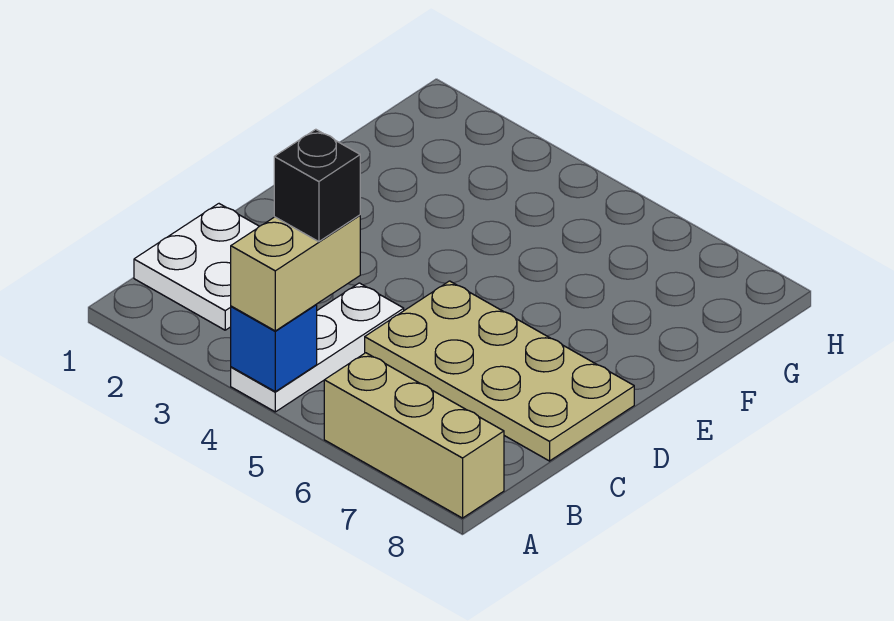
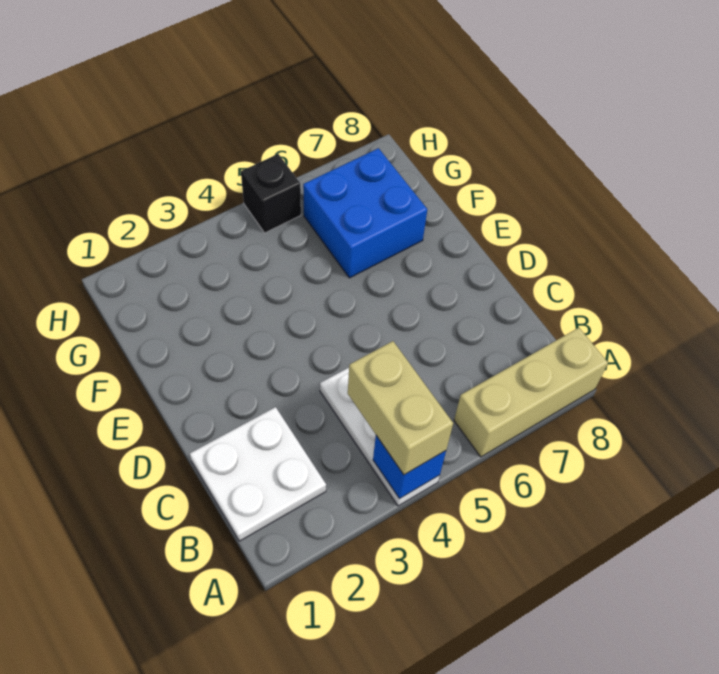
black 1x1 brick [274,129,360,242] -> black 1x1 brick moved to [241,154,301,233]
tan 2x4 plate [365,281,634,461] -> none
none -> blue 2x2 brick [303,148,427,278]

